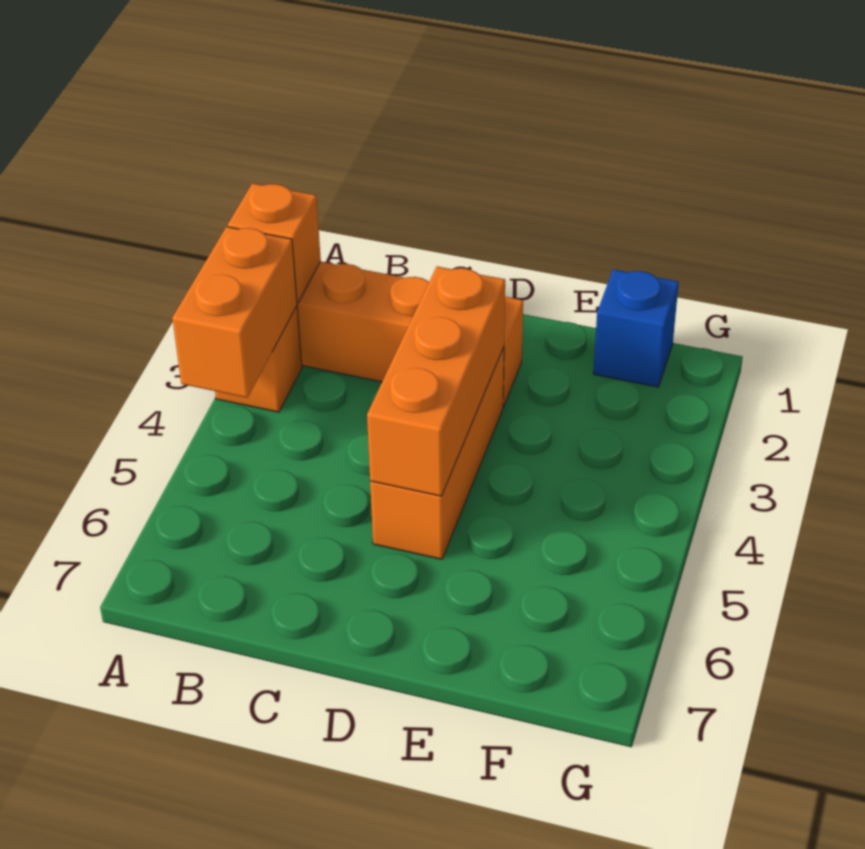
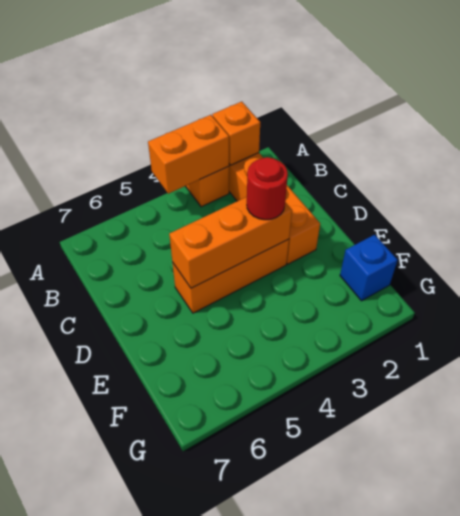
none -> red 1x1 round brick [247,157,288,220]

